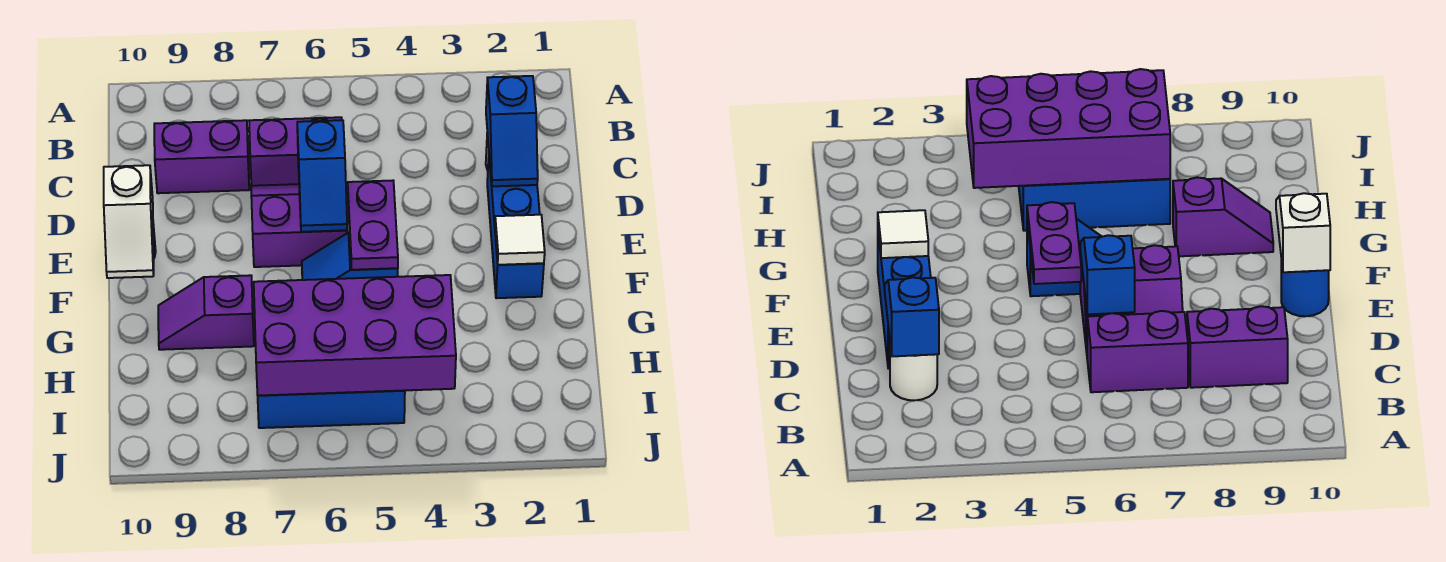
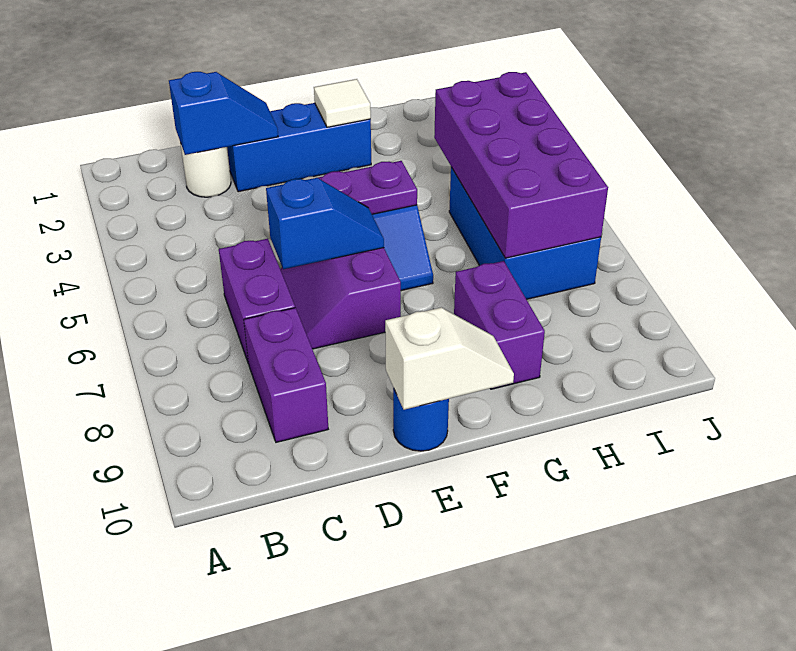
purple 1x2 slope [158,275,254,350] -> purple 1x2 brick [454,261,545,389]

